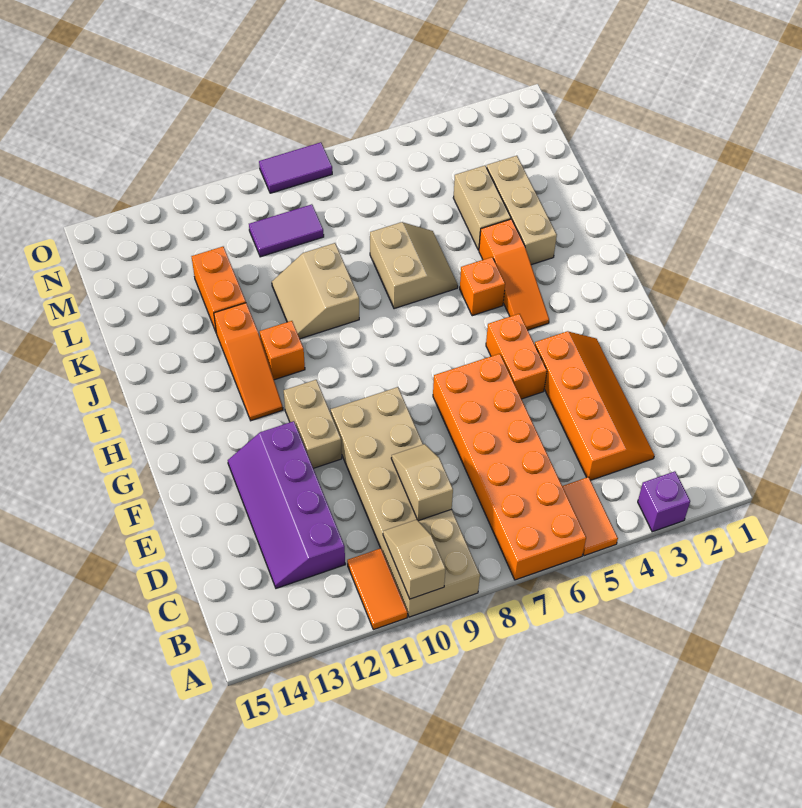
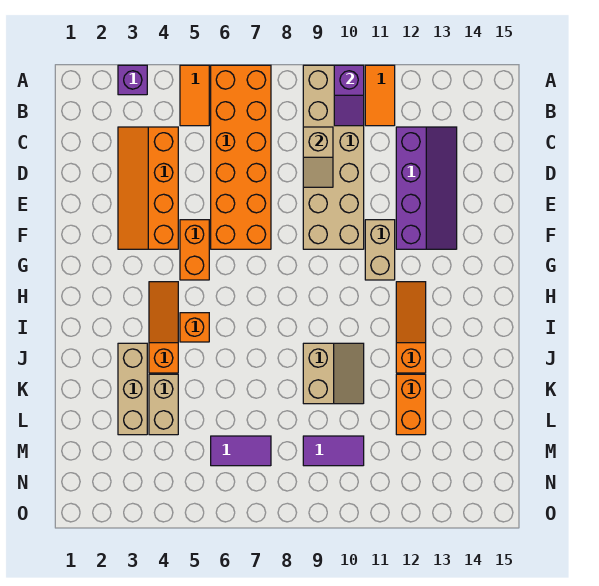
tan 1x2 slope [383,520,445,599] -> purple 1x2 slope [334,65,364,126]
orange 1x1 brick [260,321,305,380] -> none
tan 2x2 slope [370,222,458,309] -> none
purple 1x2 tile [259,142,332,193] -> purple 1x2 tile moved to [211,436,271,466]

